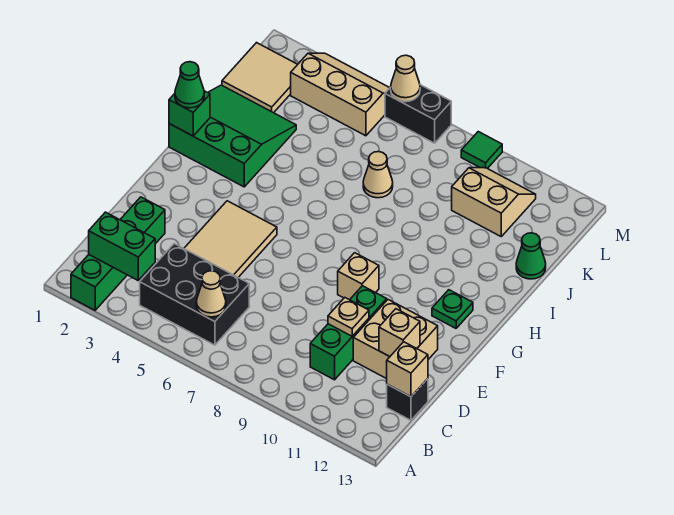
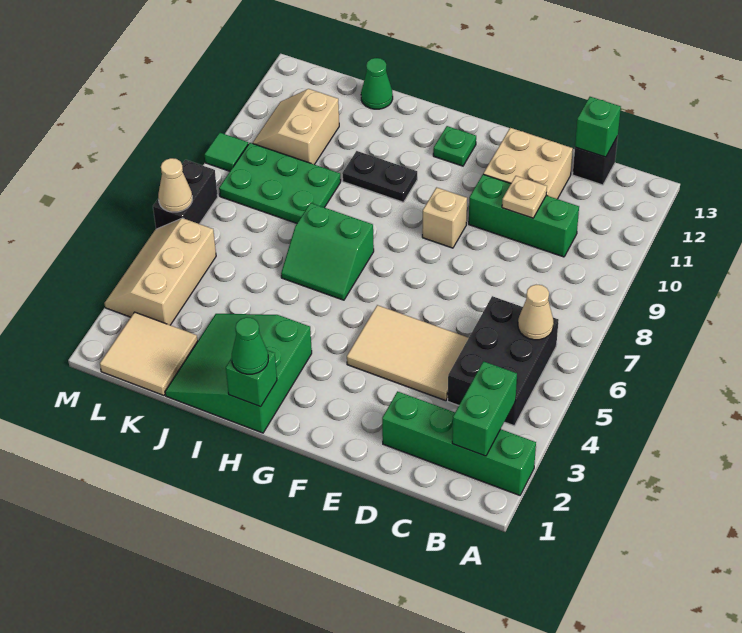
tan 1x1 brick [387,342,428,397] -> green 1x1 brick [575,97,621,157]
tan 1x1 brick [379,309,420,357] -> none
none -> green 2x2 slope [281,203,374,300]
none -> black 1x2 plate [342,151,417,202]
tan 1x1 cone [363,152,393,198] -> none
none -> green 2x3 plate [219,143,341,223]

